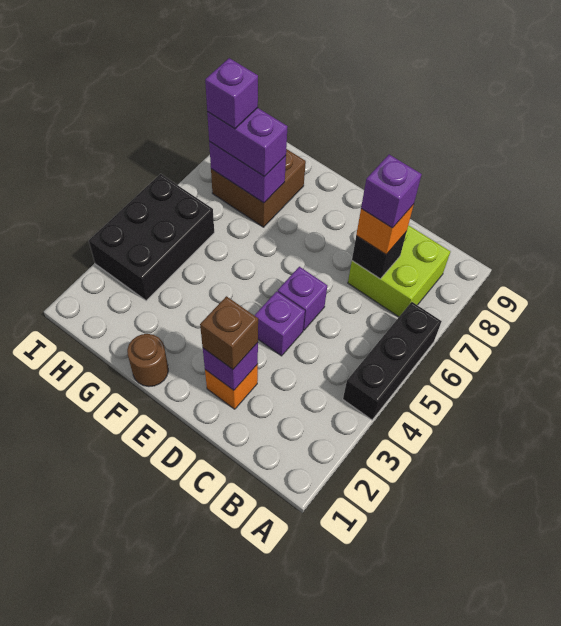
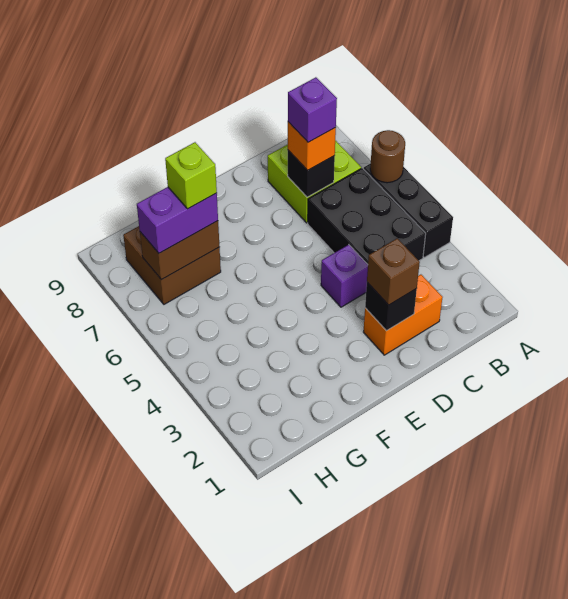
orange 1x1 brick [205,364,258,409] -> orange 1x2 brick [364,275,443,355]
purple 1x1 brick [203,343,258,390] -> black 1x1 brick [365,282,417,331]
purple 1x1 brick [278,267,327,330] -> none
brown 1x1 round brick [127,334,168,387] -> brown 1x1 round brick moved to [370,130,405,183]
purple 1x2 brick [209,142,286,203] -> brown 1x2 brick [140,221,219,280]
none -> lime 1x1 brick [165,142,217,209]
black 2x3 brick [89,174,214,301] -> black 2x3 brick moved to [308,168,426,264]
purple 1x1 brick [205,58,258,129] -> none

